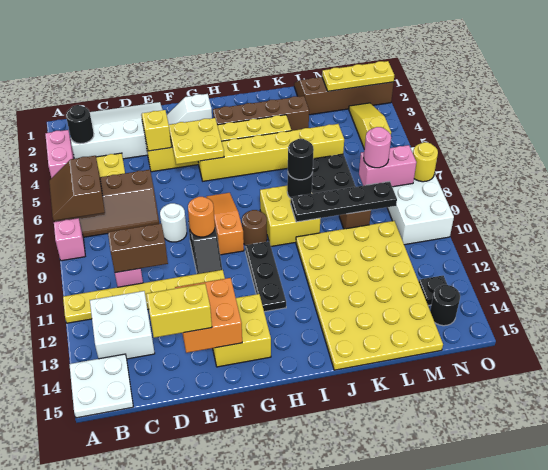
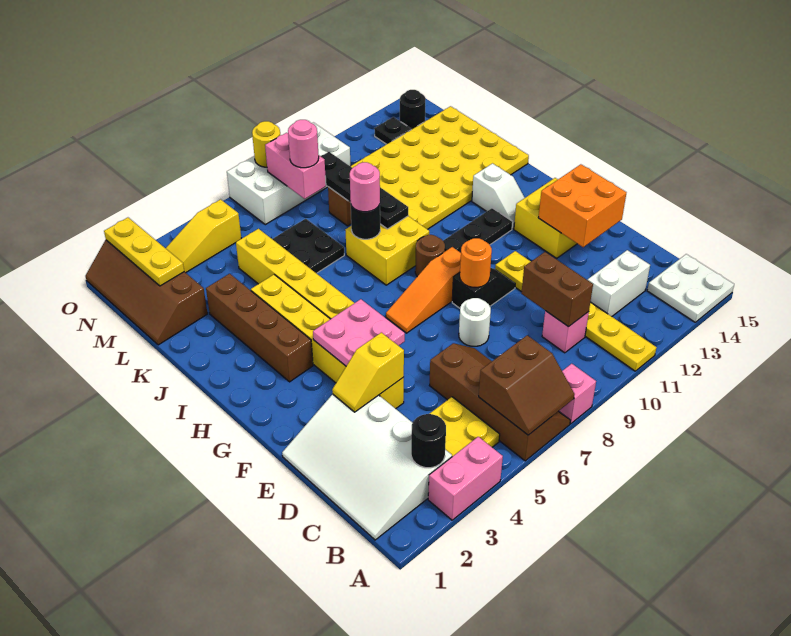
white 2x2 brick [90,291,155,359] -> white 1x2 brick [588,250,650,316]
yellow 1x2 brick [147,284,212,338] -> none
white 1x2 slope [167,94,212,125] -> white 1x2 slope moved to [472,163,525,229]
yellow 2x2 plate [169,118,224,164] -> pink 2x2 plate [313,299,405,366]
black 1x1 round brick [288,139,314,180] -> pink 1x1 round brick [350,162,380,212]

